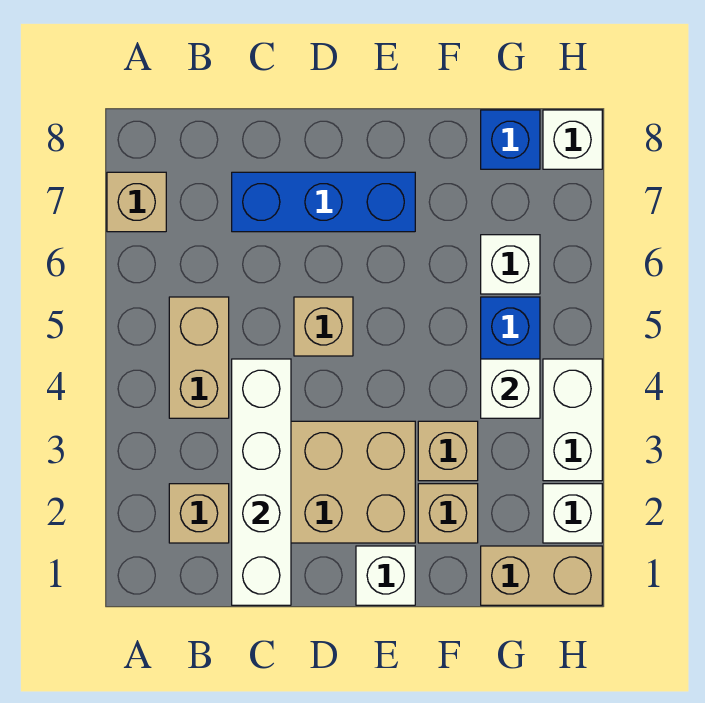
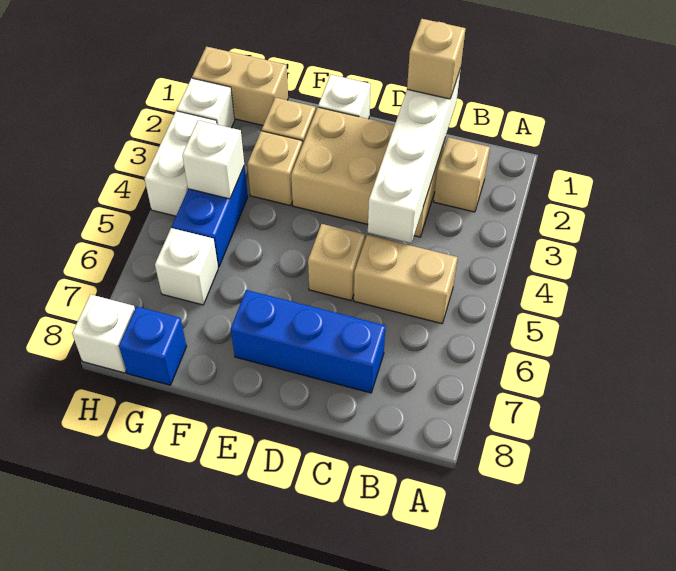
tan 1x1 brick [107,172,166,232] -> tan 1x1 brick moved to [407,19,466,99]
tan 1x2 brick [169,297,229,418] -> tan 1x2 brick turned to [354,235,458,324]

